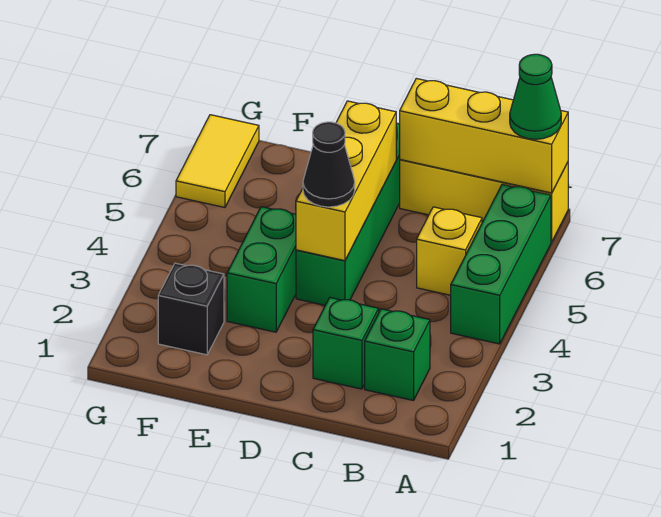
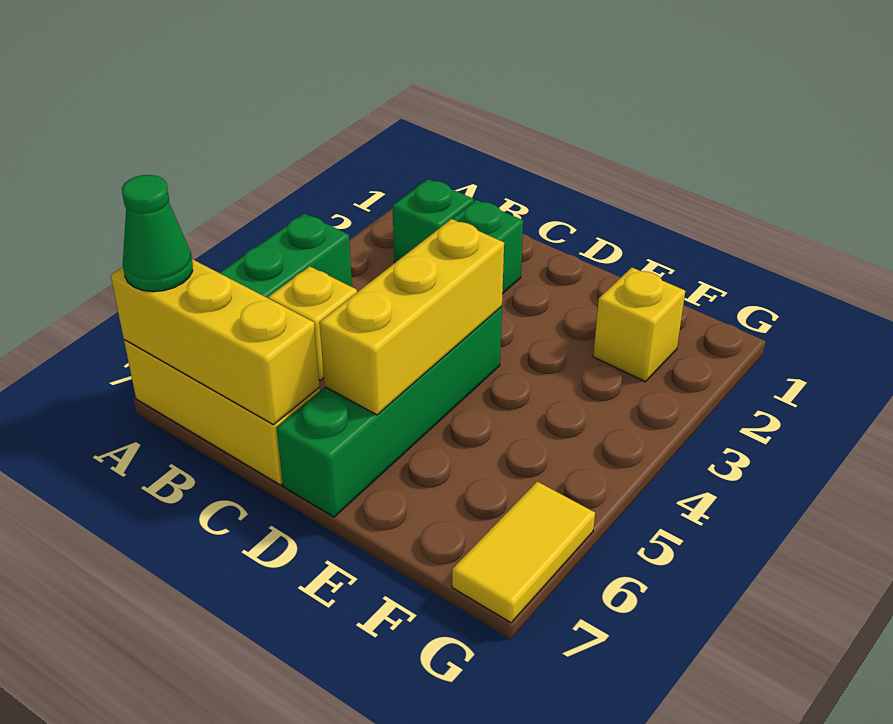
black 1x1 cone [303,122,355,207] -> none
green 1x2 brick [227,207,296,332] -> none
black 1x1 brick [158,263,224,355] -> yellow 1x1 brick [593,268,685,382]

